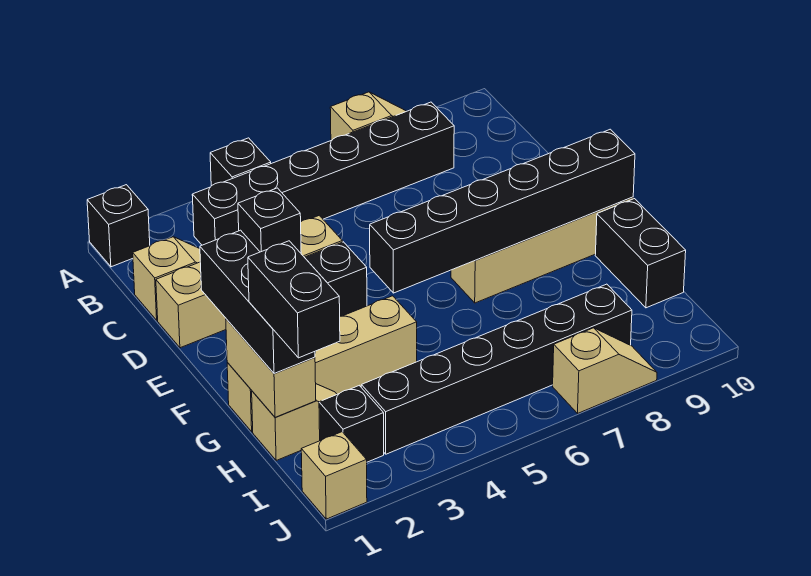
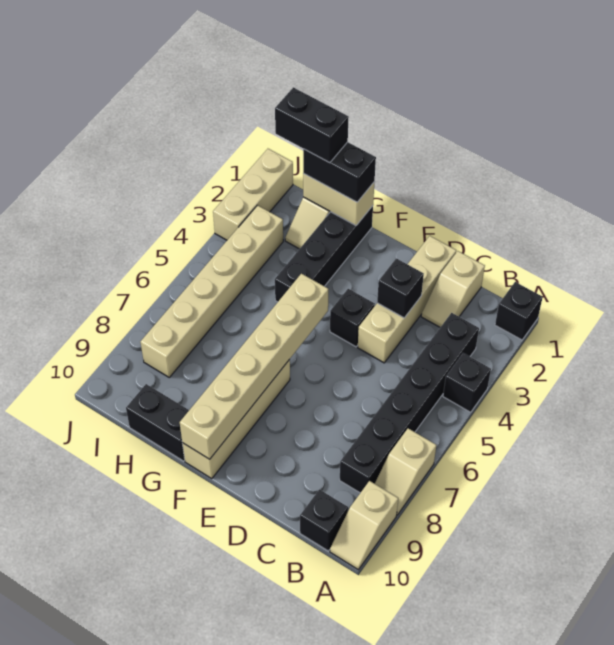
black 1x3 brick [200,230,315,373] -> black 1x2 brick [303,142,376,202]
black 1x6 brick [370,129,635,293] -> tan 1x6 brick [180,274,329,459]
tan 1x4 brick [227,296,417,432] -> black 1x4 brick [275,206,373,302]
black 1x1 brick [319,386,384,462] -> black 1x1 brick moved to [300,490,348,551]
black 1x6 brick [361,284,632,454] -> tan 1x6 brick [141,205,283,377]
tan 1x1 brick [301,432,367,519] -> tan 1x3 brick [213,149,293,240]
tan 1x2 slope [553,328,657,413] -> tan 1x2 slope moved to [330,481,398,570]

